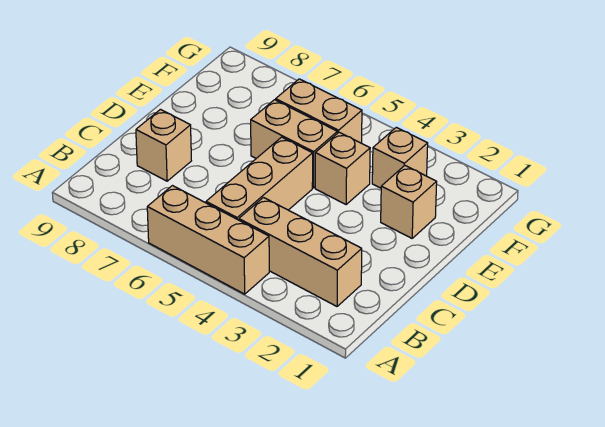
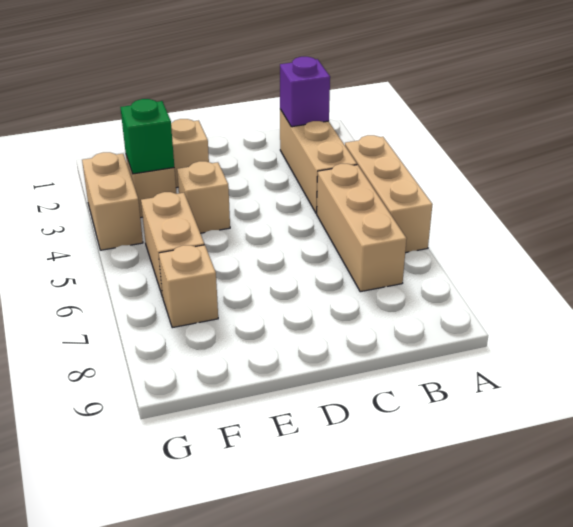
none -> purple 1x1 brick [280,57,330,127]
tan 1x3 brick [206,137,313,220] -> tan 1x3 brick turned to [317,164,407,292]
tan 1x1 brick [136,109,191,181] -> tan 1x1 brick moved to [159,245,218,328]
tan 1x2 brick [251,100,337,188] -> tan 1x2 brick moved to [82,152,143,250]
none -> green 1x1 brick [120,99,174,174]

